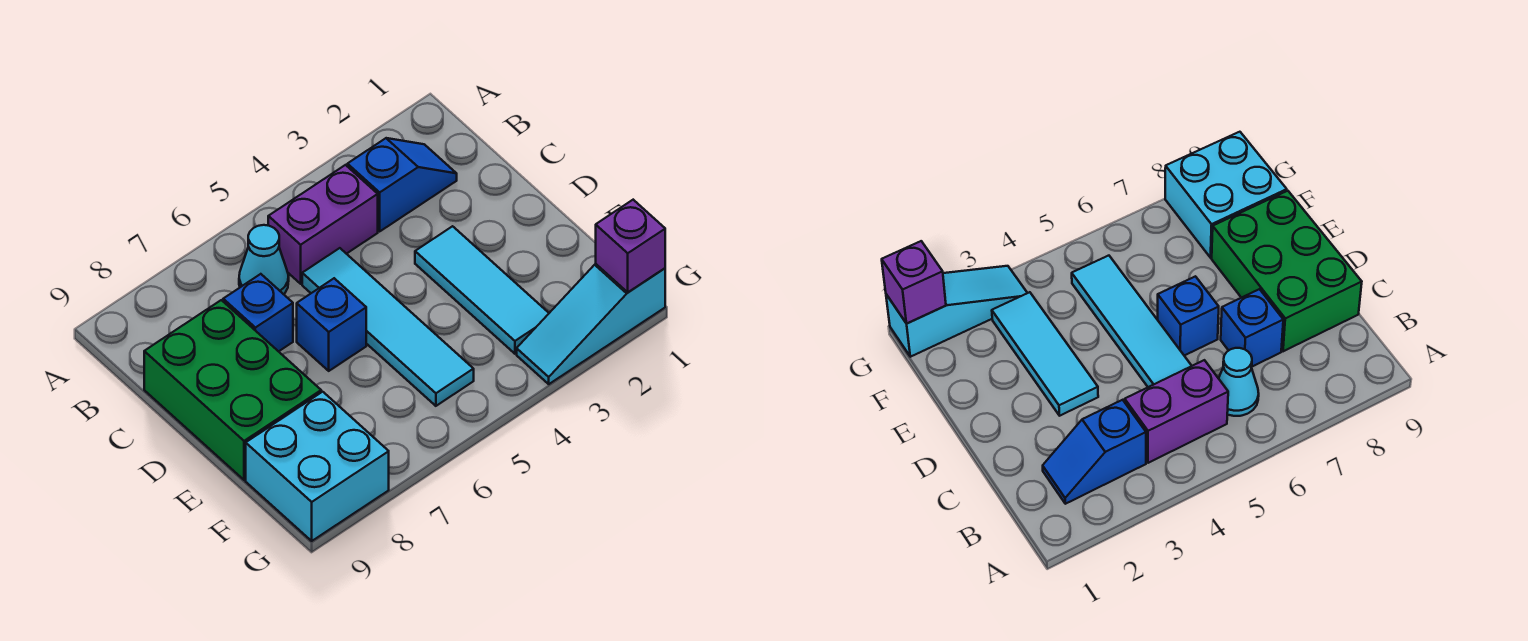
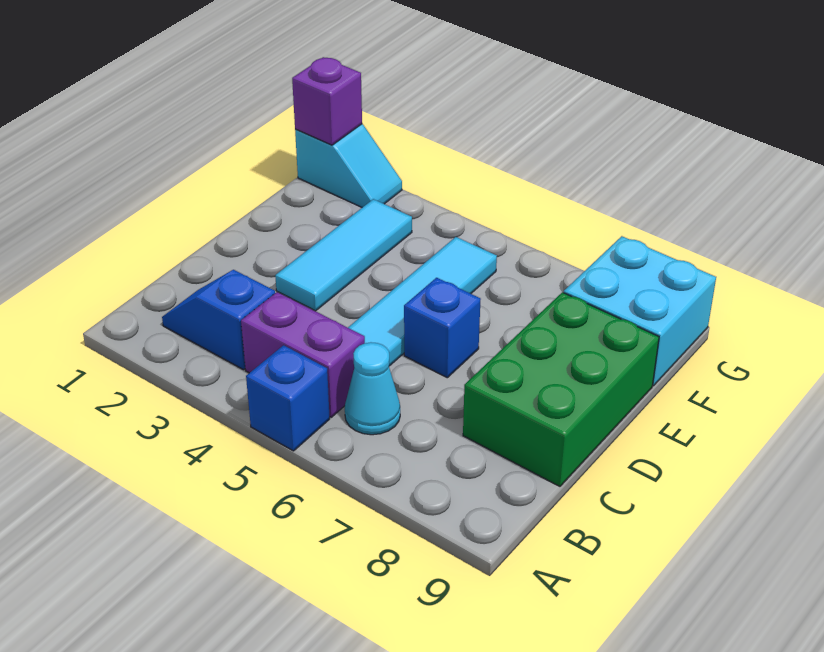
blue 1x1 brick [223,274,293,352] -> blue 1x1 brick moved to [246,345,330,451]
cyan 1x3 slope [517,264,665,384] -> cyan 1x2 slope [295,124,402,207]

